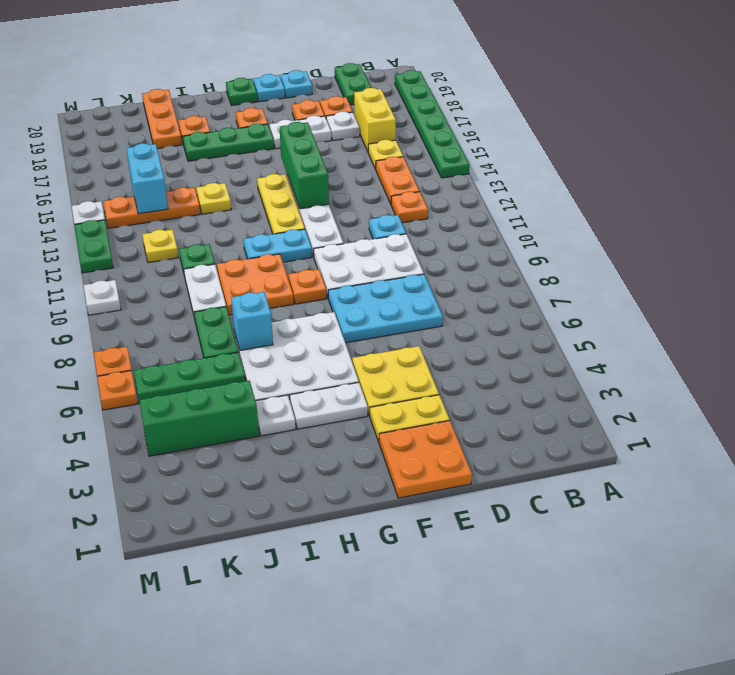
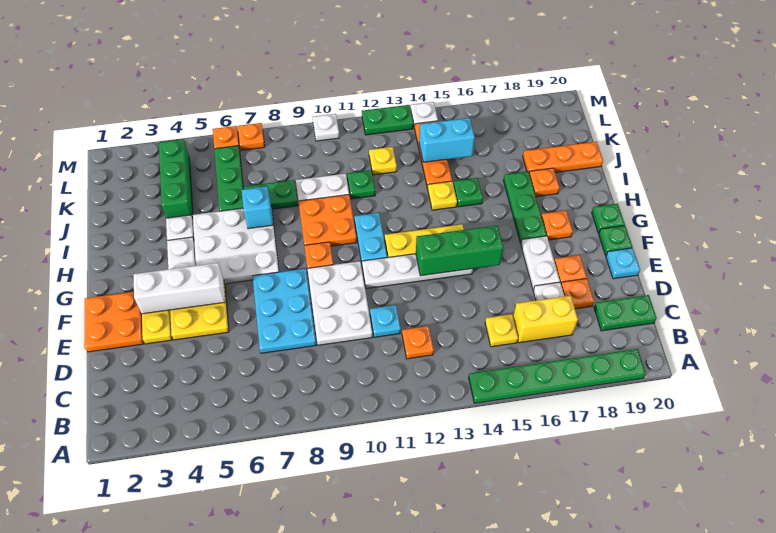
orange 1x2 plate [376,157,420,204] -> none
none -> white 1x3 brick [133,263,225,314]
cyan 1x1 plate [253,74,285,102] -> green 1x1 plate [599,226,632,255]
none -> green 1x1 plate [453,178,483,207]

